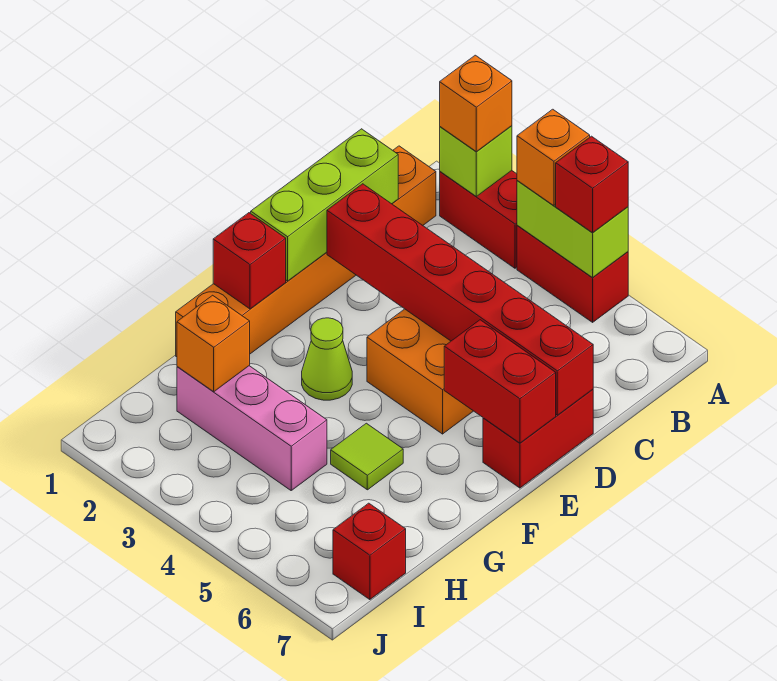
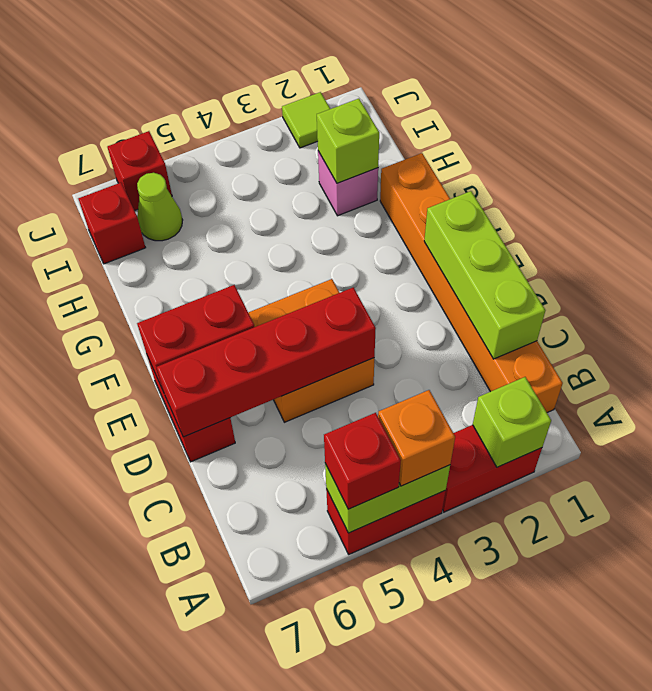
orange 1x1 brick [440,55,512,152] -> none
red 1x6 brick [327,184,593,415] -> red 1x4 brick [156,287,376,437]
red 1x1 brick [213,213,286,309] -> red 1x1 brick moved to [108,131,172,211]
lime 1x1 cone [302,318,352,400] -> lime 1x1 cone moved to [137,173,183,241]
lime 1x1 tile [331,423,403,490] -> lime 1x1 tile moved to [282,92,330,148]
pink 1x3 brick [177,366,327,490] -> pink 1x1 brick [318,151,378,216]
orange 1x1 brick [177,295,250,392] -> lime 1x1 brick [317,99,379,183]

